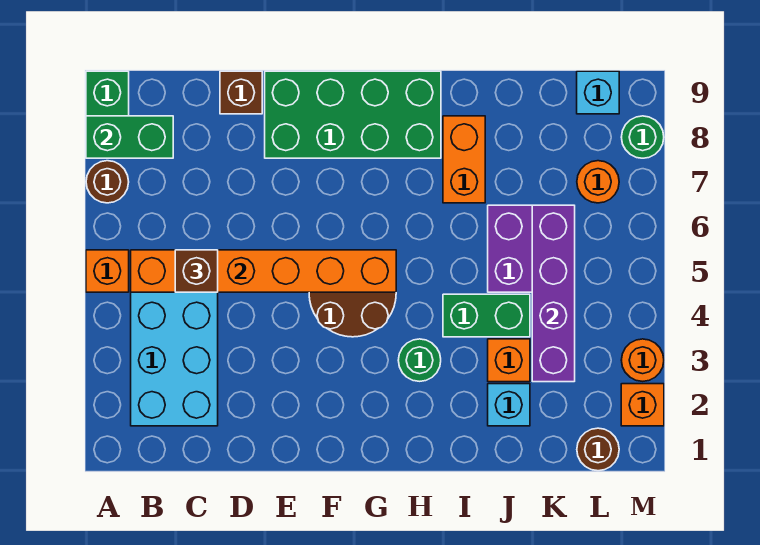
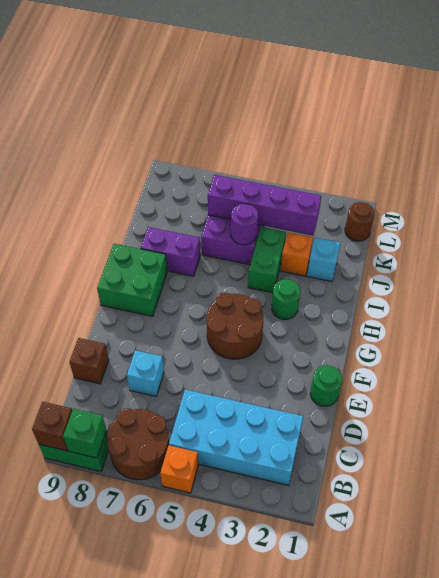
brown 1x1 round brick [86,161,129,203] -> brown 2x2 round brick [107,409,169,480]
green 1x2 brick [86,116,173,158] -> green 1x1 brick [63,409,106,458]
orange 1x6 brick [131,250,396,292] -> none
brown 1x1 brick [175,250,218,292] -> brown 1x1 brick moved to [32,402,72,451]
green 2x4 brick [265,71,441,158] -> green 2x2 brick [97,244,167,316]
orange 1x2 brick [443,116,485,203] -> purple 1x2 brick [141,227,200,276]
none -> purple 1x1 round brick [231,204,258,245]
orange 1x1 round brick [577,161,619,203] -> none
cyan 1x1 brick [577,71,619,114] -> cyan 1x1 brick moved to [127,350,164,396]
orange 1x1 brick [621,384,664,426] -> none
orange 1x1 round brick [621,339,664,381] -> none
green 1x1 round brick [621,116,664,158] -> green 1x1 round brick moved to [310,365,342,406]

